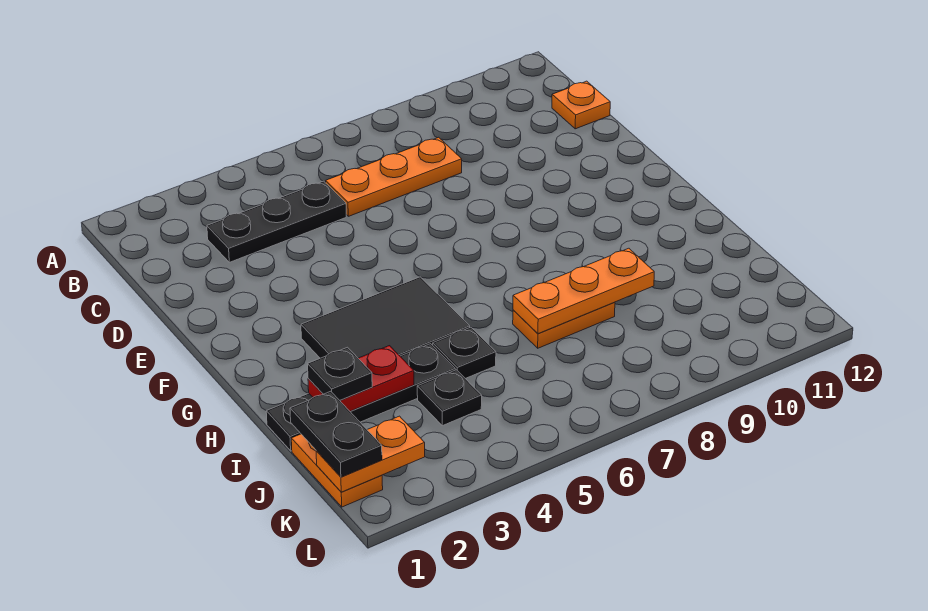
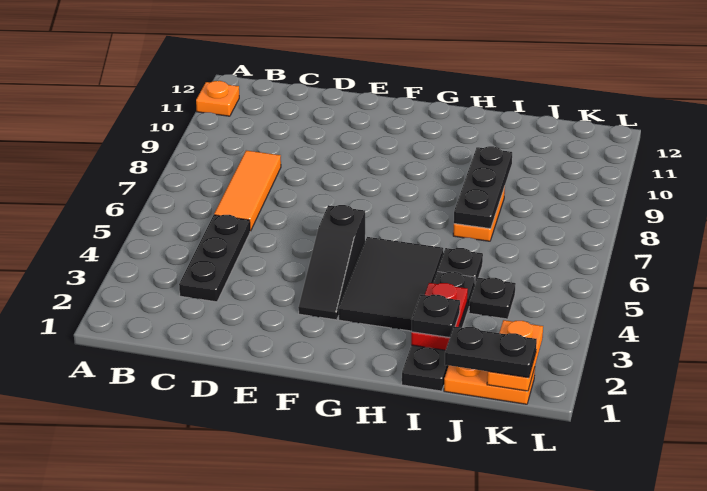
orange 1x3 plate [326,137,462,216] -> orange 1x3 tile [214,150,281,231]
orange 1x1 plate [552,81,610,129] -> orange 1x1 plate moved to [196,81,239,116]
none -> black 1x3 slope [298,205,365,320]
orange 1x3 plate [513,248,654,334] -> black 1x3 plate [454,146,512,229]

